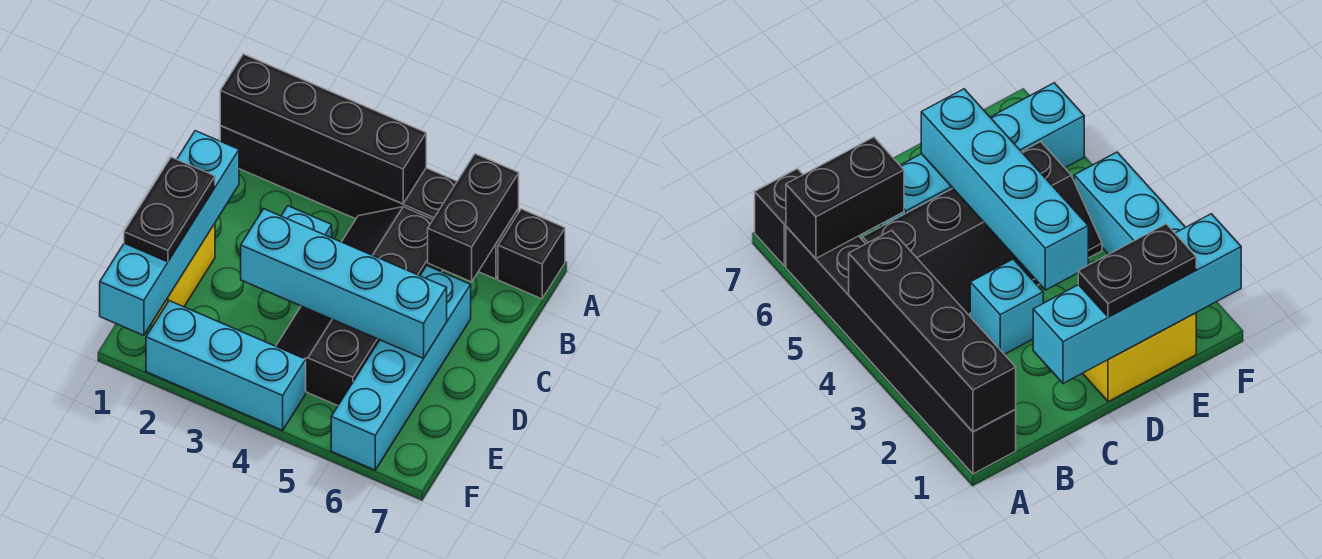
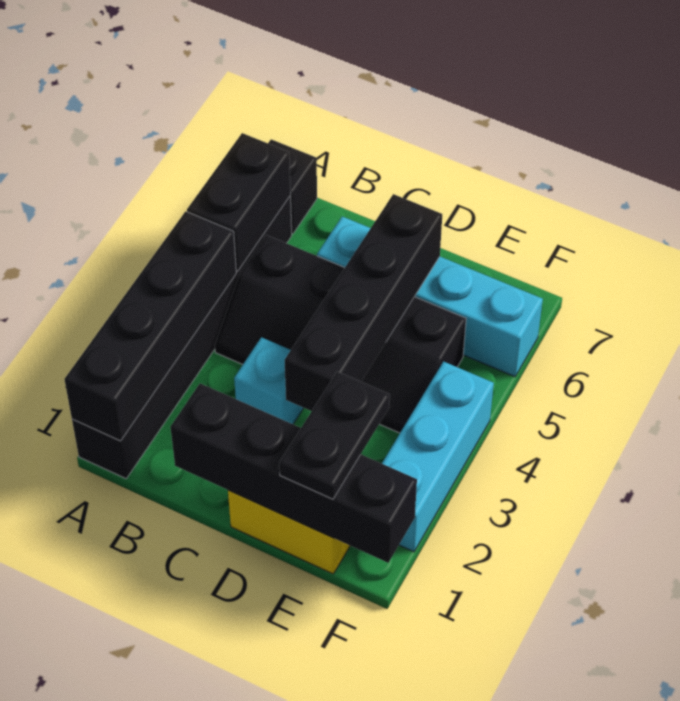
black 1x2 brick [428,154,519,282] -> black 1x2 brick turned to [187,133,291,271]
cyan 1x4 brick [100,131,239,335] -> black 1x4 brick [170,383,417,563]
black 1x2 plate [124,157,215,262] -> black 1x2 plate turned to [279,372,390,499]
cyan 1x4 brick [241,209,447,358] -> black 1x4 brick [285,194,442,411]

